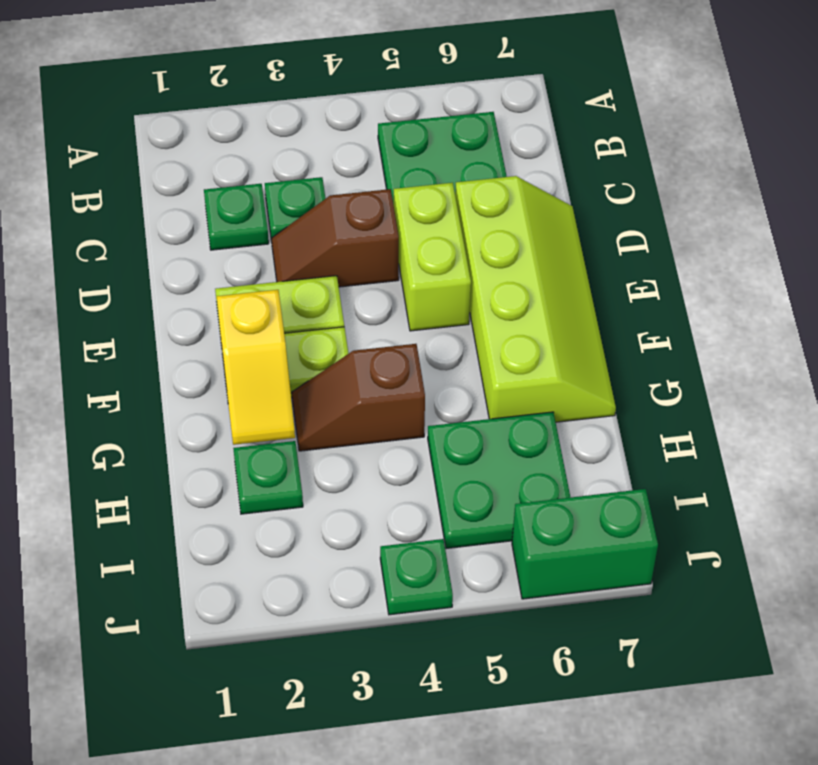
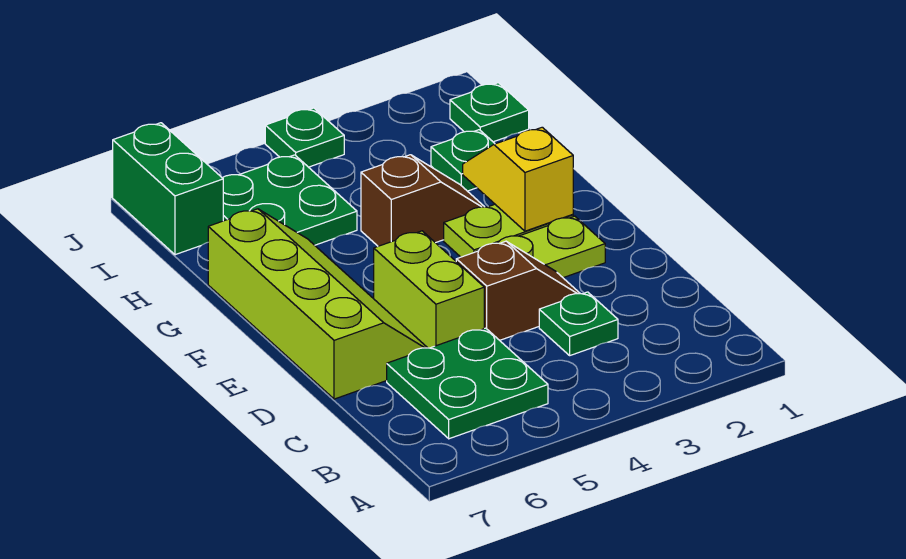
green 1x1 plate [204,184,269,250] -> green 1x1 plate moved to [450,83,529,142]
lime 2x4 slope [455,176,616,422] -> lime 2x4 slope turned to [208,209,427,399]
green 1x2 brick [512,489,658,599] -> green 1x2 brick turned to [113,123,223,255]

